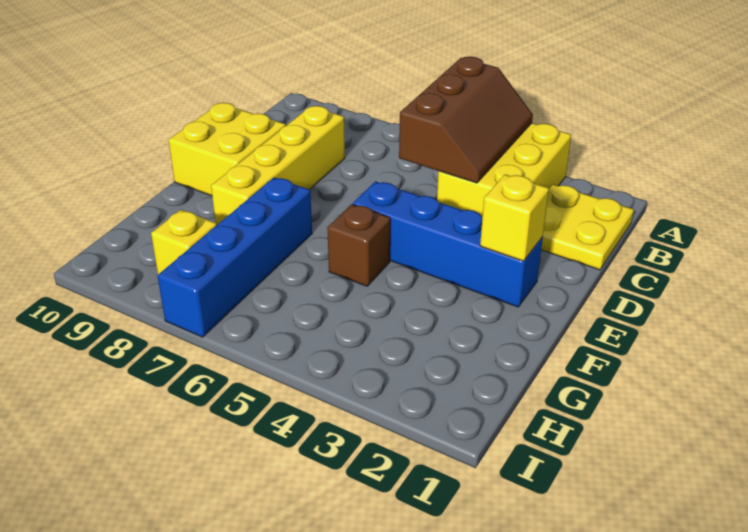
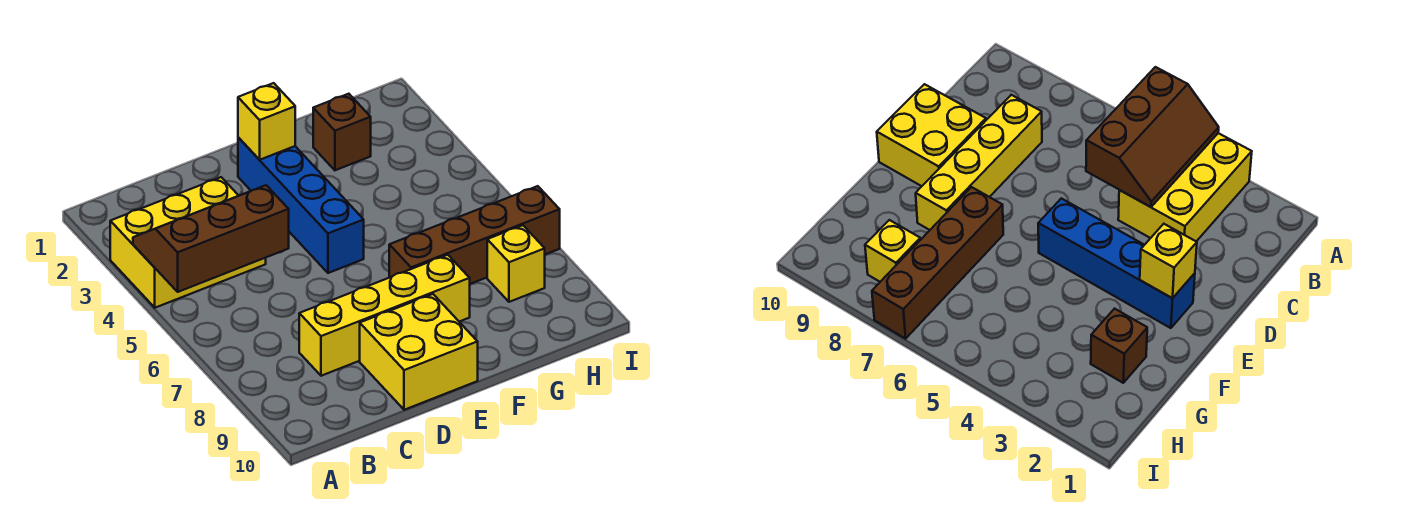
yellow 2x2 plate [541,184,634,270] -> none
brown 1x1 brick [327,204,390,286] -> brown 1x1 brick moved to [313,94,371,170]
blue 1x4 brick [158,178,312,337] -> brown 1x4 brick [389,186,560,284]

